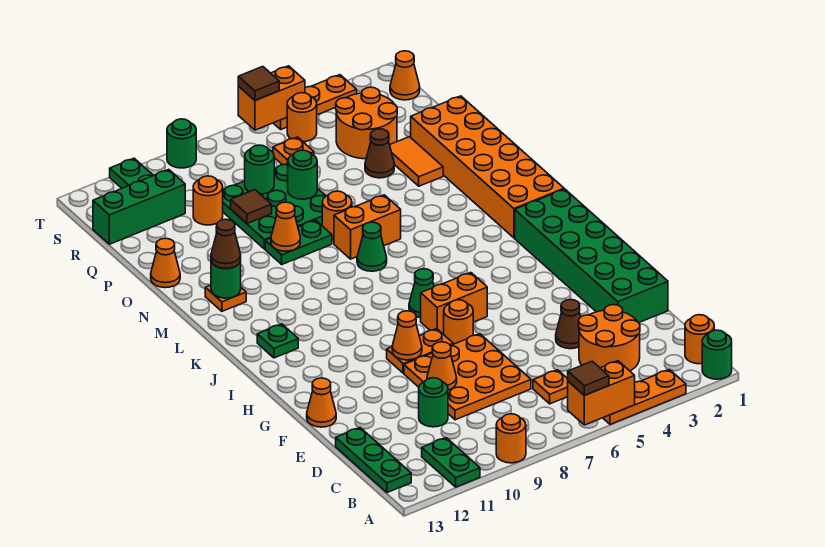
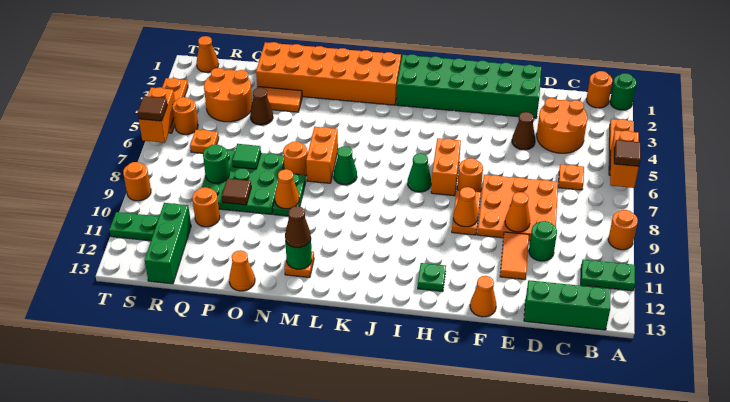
green 1x3 plate [336,428,411,493] -> green 1x3 brick [524,280,611,330]
none -> orange 1x2 tile [500,232,529,280]
green 1x1 plate [257,324,298,358] -> green 1x1 plate moved to [418,263,446,292]
green 1x1 round brick [288,150,317,199] -> green 1x1 tile [232,144,261,169]
green 1x1 round brick [167,119,196,168] -> orange 1x1 round brick [123,162,151,201]

